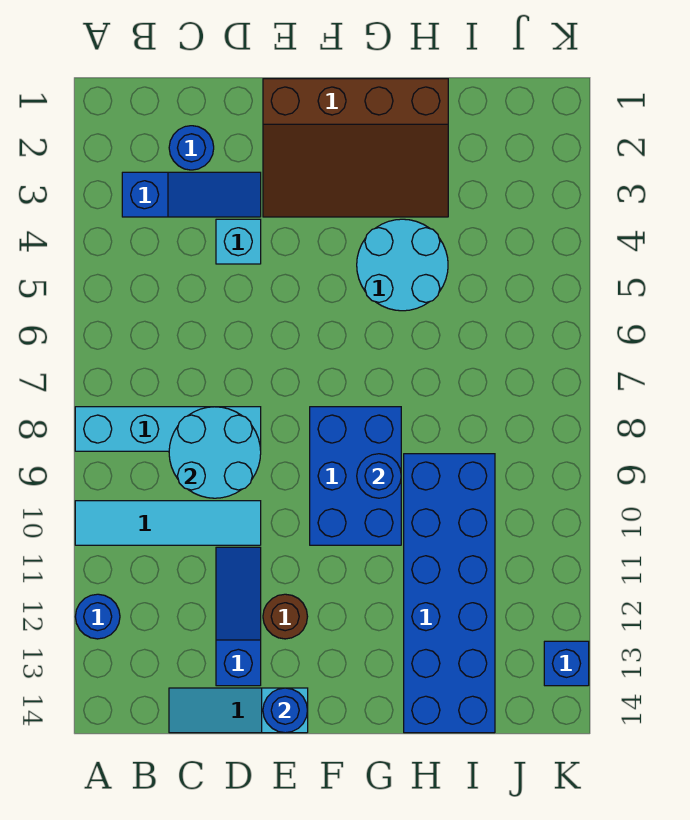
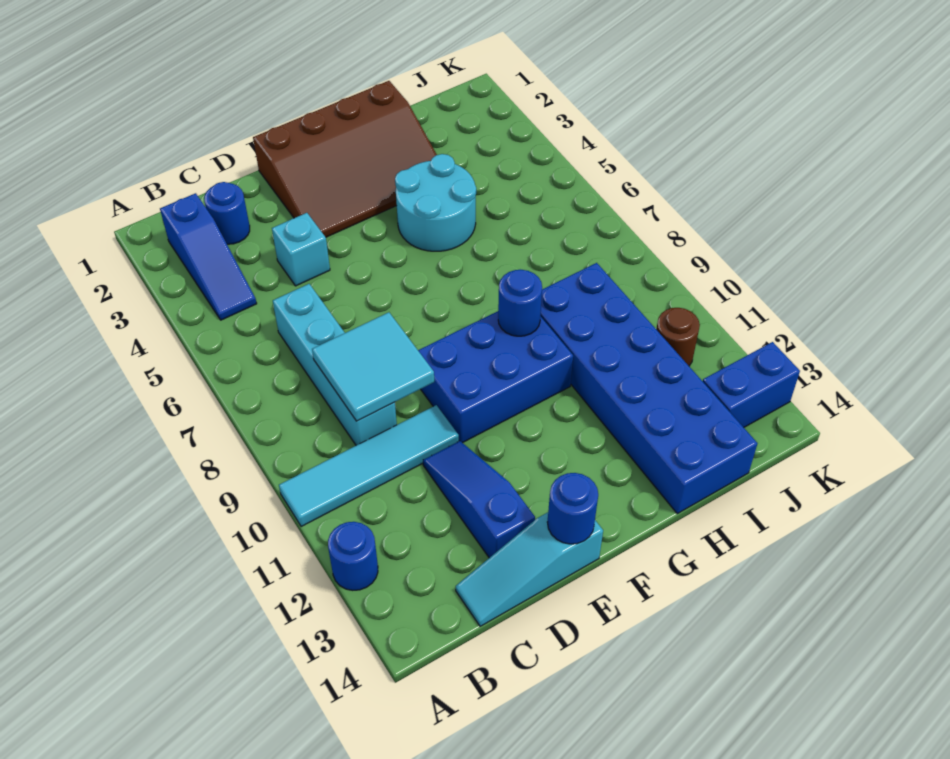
cyan 1x4 brick [75,407,261,451] -> cyan 1x4 brick turned to [273,284,397,445]
blue 1x3 slope [122,172,261,217] -> blue 1x3 slope turned to [160,193,257,320]
cyan 2x2 round brick [169,407,261,498] -> cyan 2x2 tile [312,312,434,421]
brown 1x1 round brick [263,594,308,639] -> brown 1x1 round brick moved to [656,308,700,366]
blue 2x3 brick [310,407,401,545] -> blue 2x3 brick turned to [418,311,573,443]
blue 1x1 brick [544,641,589,686] -> blue 1x2 brick [703,342,800,427]

